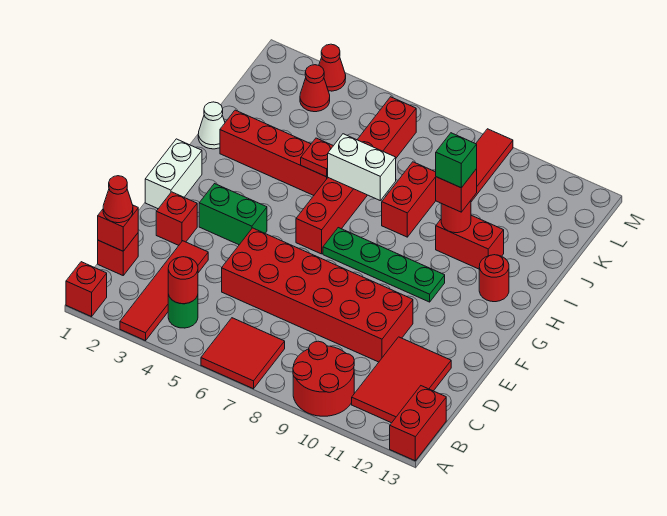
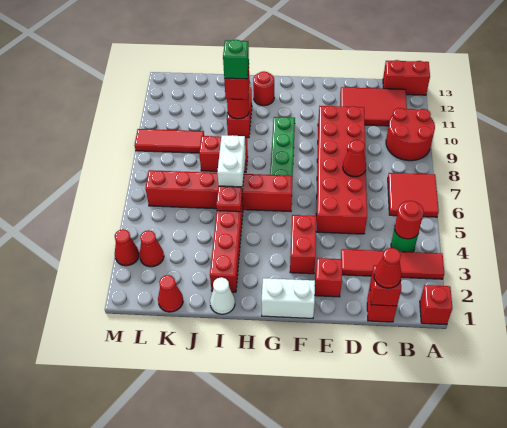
none -> red 1x1 cone [343,140,366,177]
green 1x2 brick [199,184,267,245] -> red 1x2 brick [290,215,316,274]
none -> red 1x1 cone [158,275,183,312]

